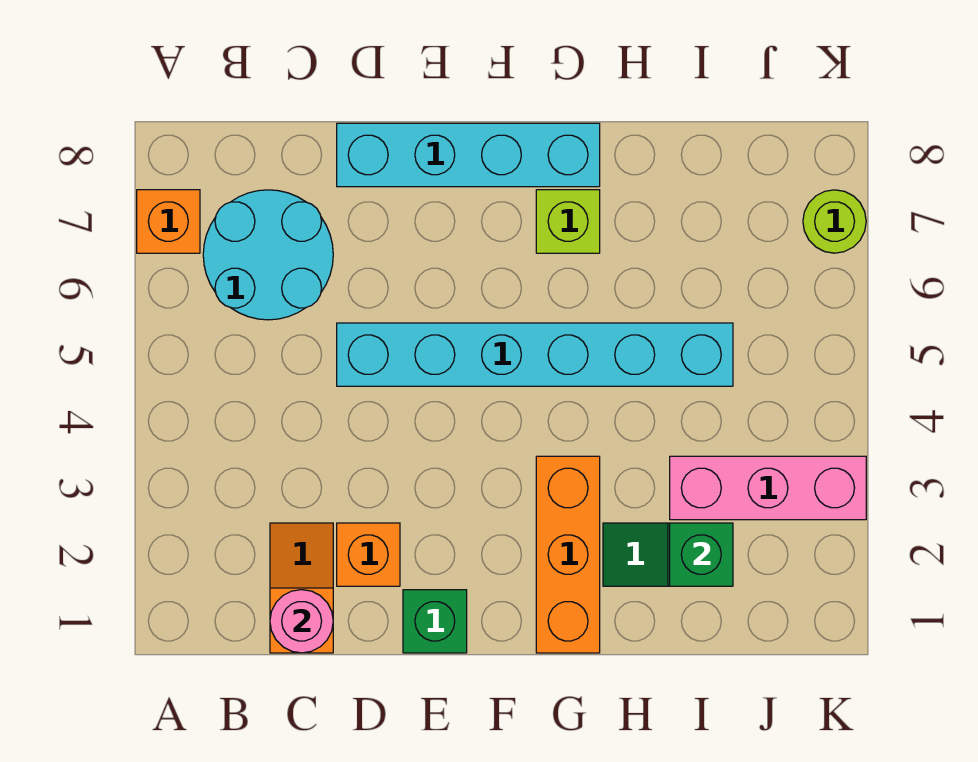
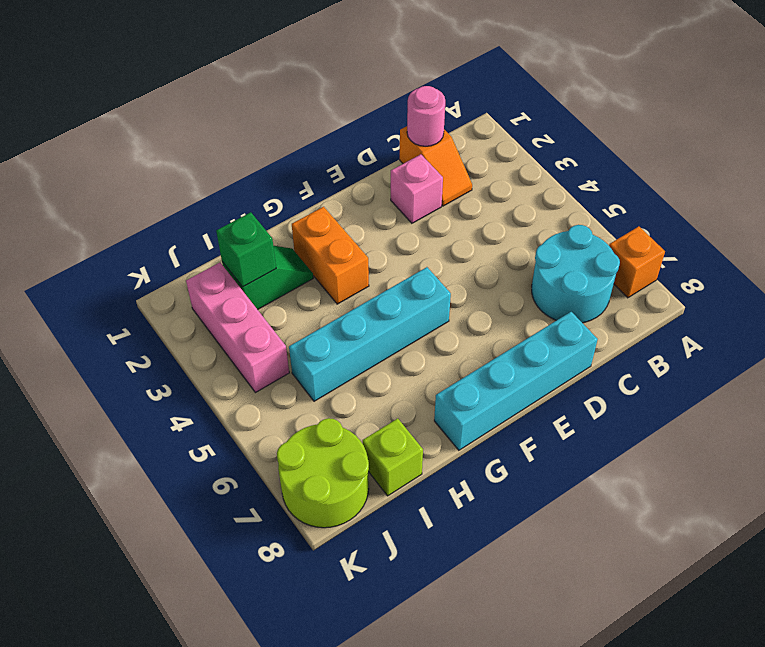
orange 1x1 brick [337,523,400,586] -> pink 1x1 brick [391,154,443,223]
cyan 1x6 brick [337,323,733,386] -> cyan 1x4 brick [289,267,451,401]
green 1x1 brick [403,590,467,653] -> none
orange 1x3 brick [536,456,600,653] -> orange 1x2 brick [292,207,369,304]
lime 1x1 brick [536,190,600,253] -> lime 1x1 brick moved to [363,418,423,496]
pink 1x3 brick [670,456,866,520] -> pink 1x3 brick turned to [186,263,289,393]
lime 1x1 round brick [803,190,866,253] -> lime 2x2 round brick [277,418,369,528]

